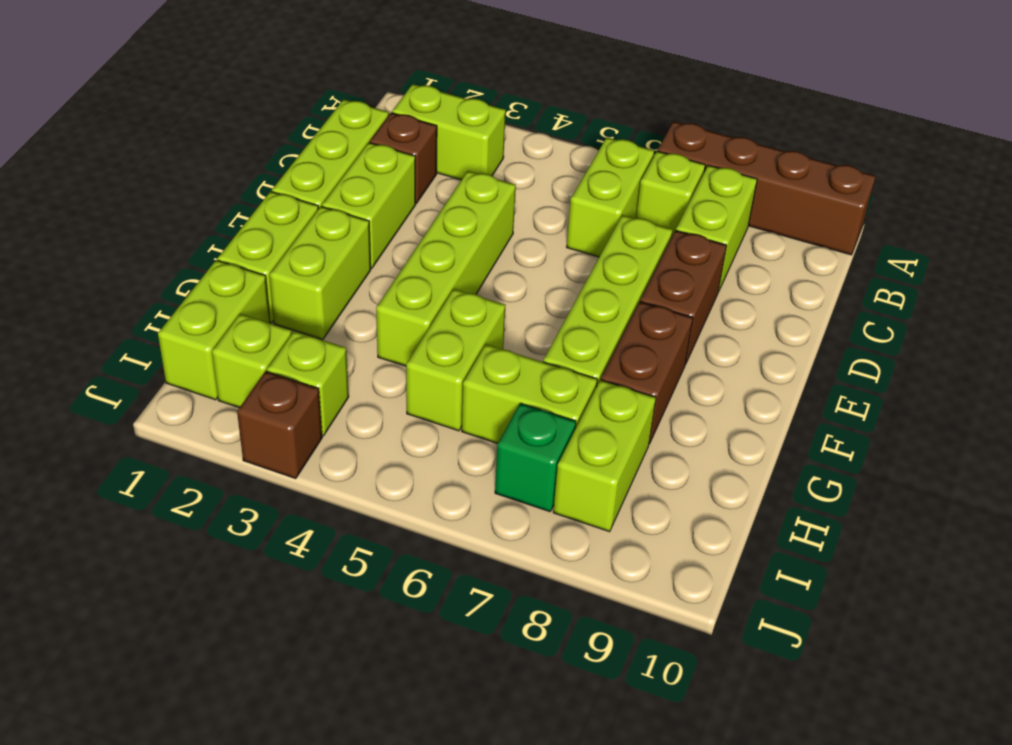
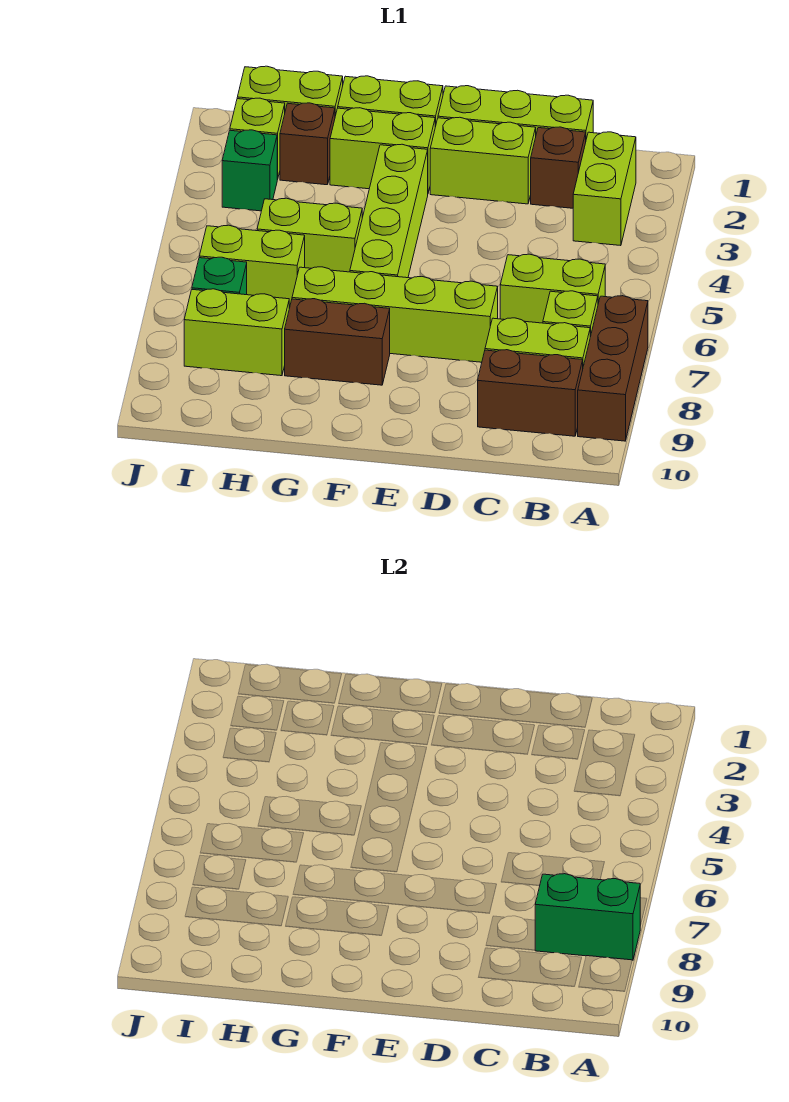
brown 1x4 brick [658,121,876,255] -> brown 1x3 brick [578,296,648,441]
none -> green 1x2 brick [535,874,640,960]
lime 1x4 brick [376,171,516,366] -> lime 1x4 brick turned to [350,144,428,278]
brown 1x2 brick [640,230,727,364] -> brown 1x2 brick moved to [478,350,583,436]
lime 1x2 brick [462,344,597,443] -> lime 1x2 brick turned to [199,225,305,308]
lime 1x1 brick [267,331,349,436] -> green 1x1 brick [222,130,277,211]
brown 1x1 brick [237,371,322,478] -> brown 1x1 brick moved to [280,103,335,185]

